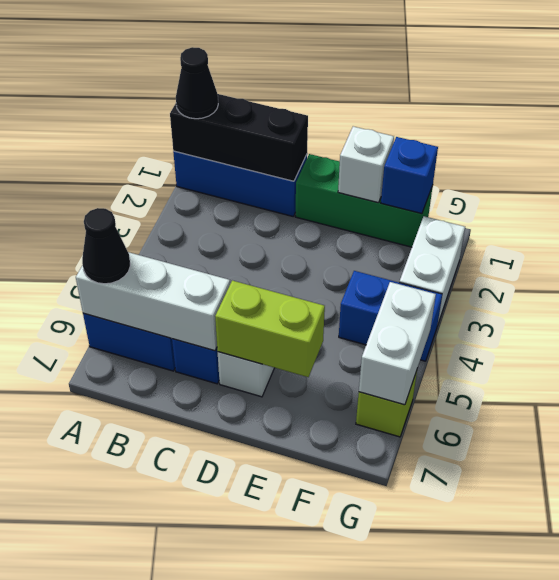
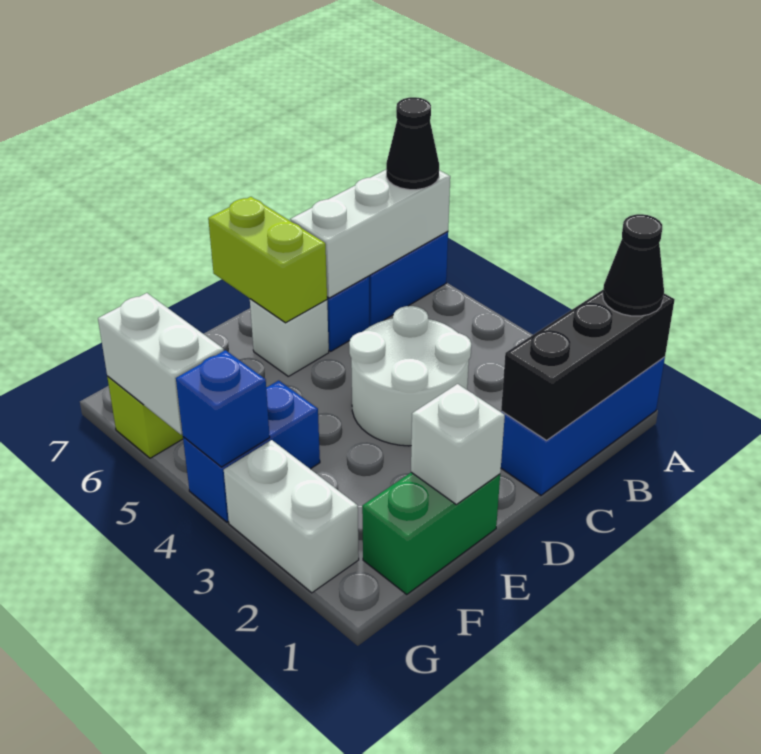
none -> white 2x2 round brick [349,306,471,446]
green 1x3 brick [295,154,433,247] -> green 1x2 brick [362,472,500,594]
lime 1x2 brick [215,280,325,377] -> lime 1x2 brick turned to [208,197,327,323]
blue 1x1 brick [381,137,438,214] -> blue 1x1 brick moved to [176,350,270,467]

